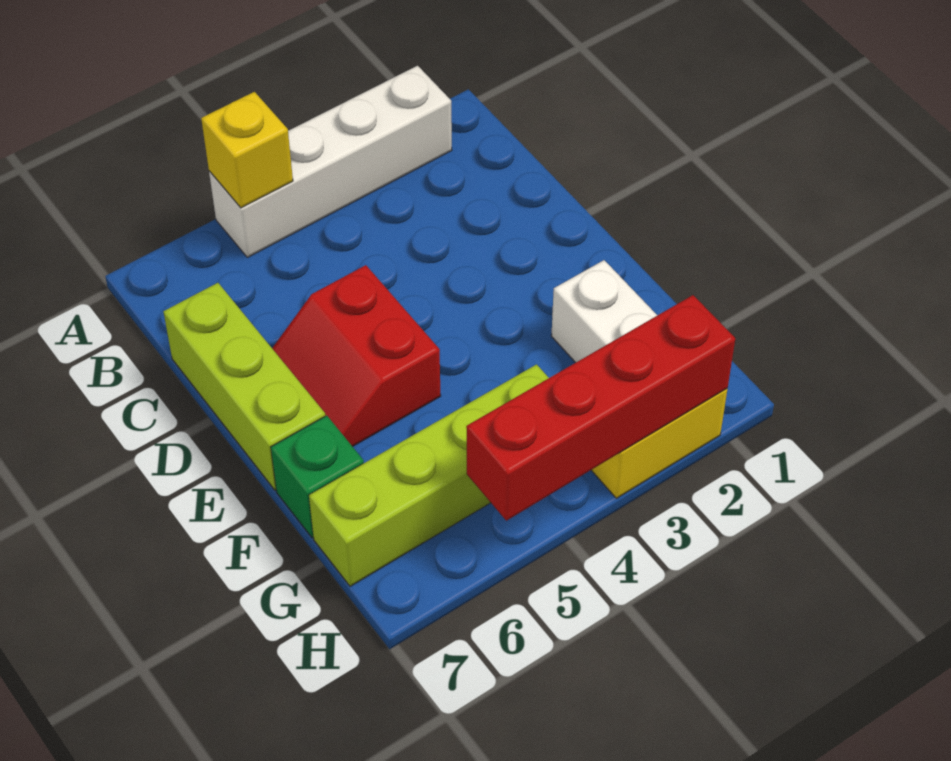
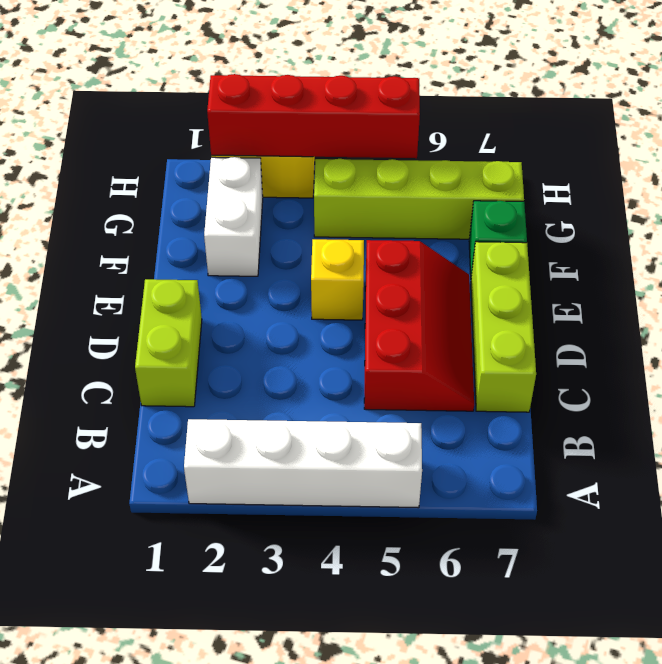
yellow 1x1 brick [201,92,293,208] -> yellow 1x1 brick moved to [311,239,364,320]
none -> lime 1x2 brick [135,279,202,407]
red 2x2 slope [272,265,441,447] -> red 2x3 slope [364,240,474,411]

